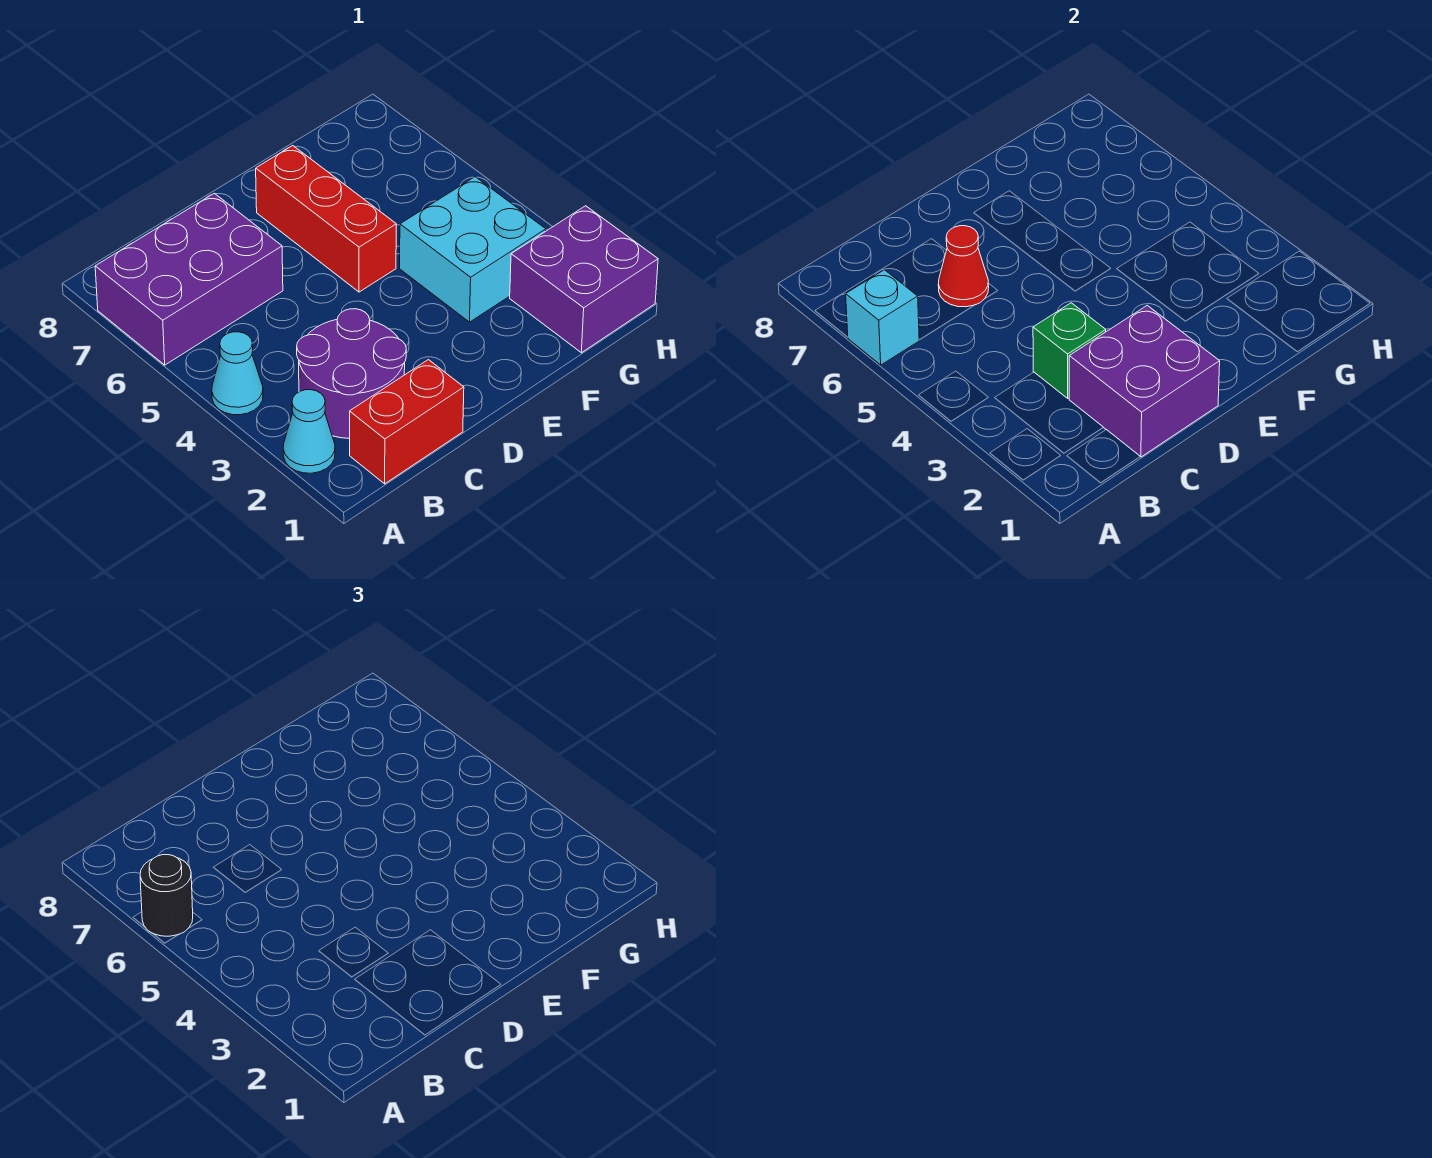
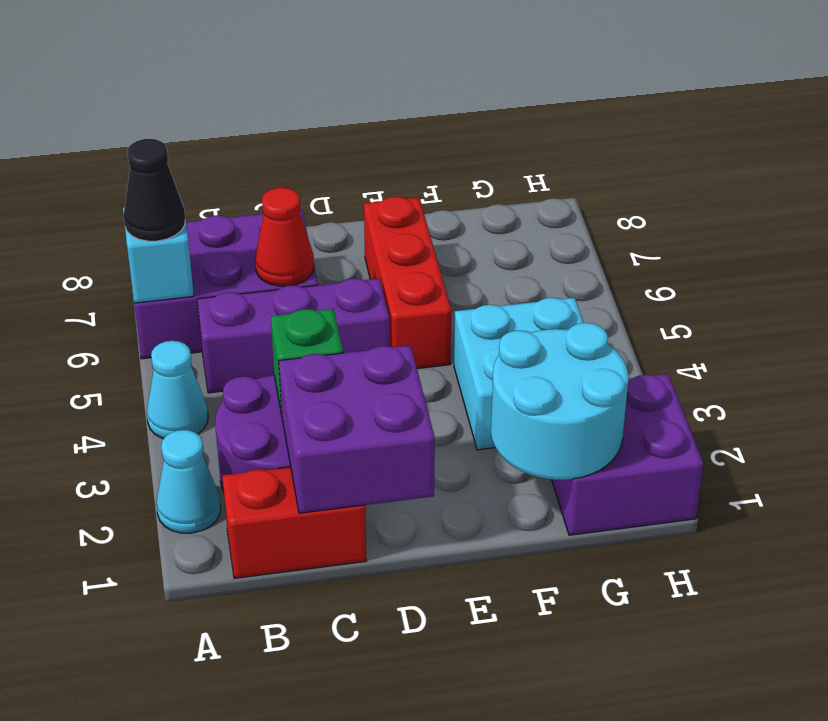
black 1x1 round brick [140,855,193,936] -> black 1x1 cone [124,139,185,241]
none -> purple 1x3 brick [197,278,389,393]
none -> cyan 2x2 round brick [491,323,628,480]

